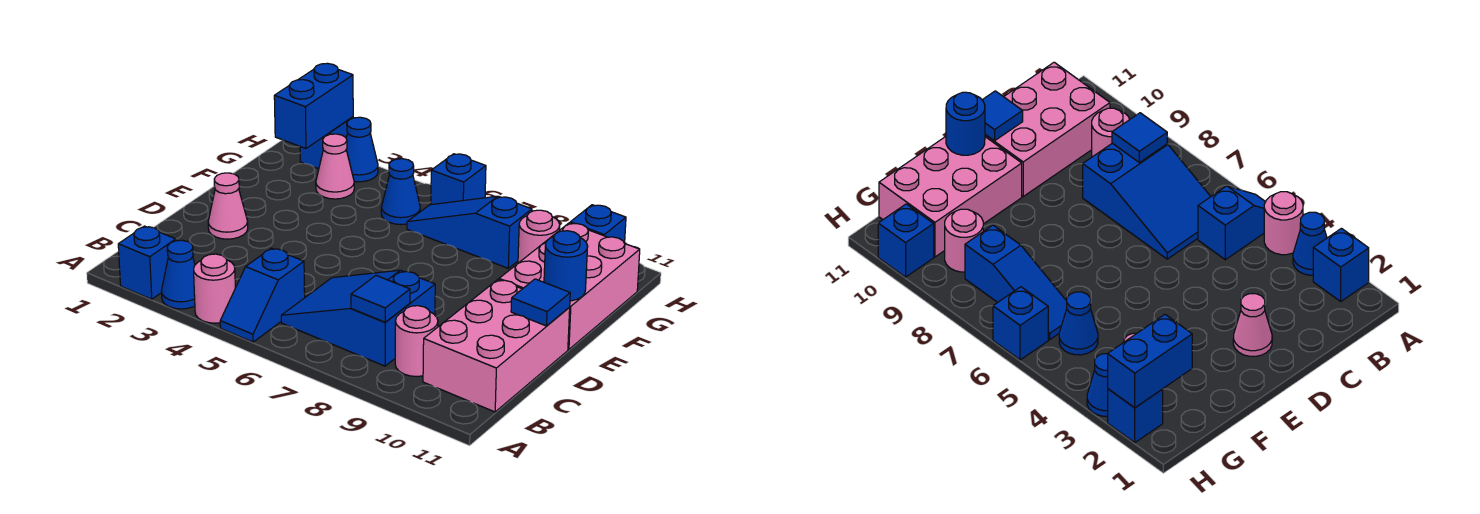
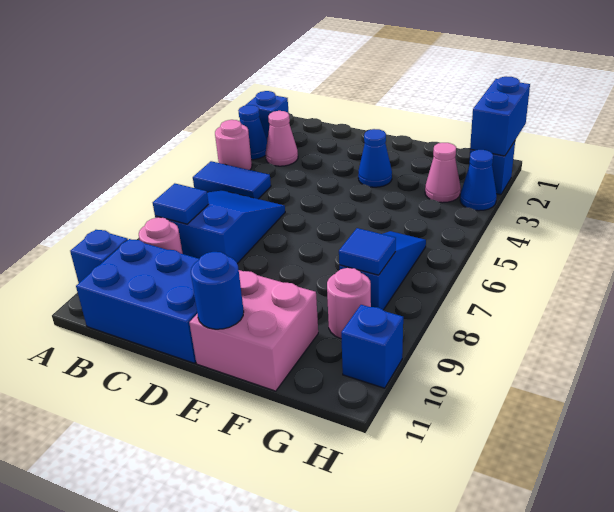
blue 1x2 slope [220,248,305,342] -> blue 1x2 tile [193,161,271,199]
pink 2x3 brick [423,280,570,412] -> blue 2x3 brick [76,239,199,363]
pink 1x1 cone [208,173,248,239] -> pink 1x1 cone moved to [266,111,298,166]
blue 1x1 tile [511,279,570,326] -> blue 1x1 tile moved to [339,228,396,275]
pink 2x3 brick [499,223,640,350] -> pink 2x2 brick [189,270,318,391]
blue 1x2 brick [274,63,353,149] -> blue 1x2 brick turned to [470,76,530,156]
blue 1x1 cone [381,159,420,225] -> blue 1x1 cone moved to [358,129,392,187]
blue 1x1 brick [431,154,486,205] -> blue 1x1 brick moved to [70,230,128,283]

